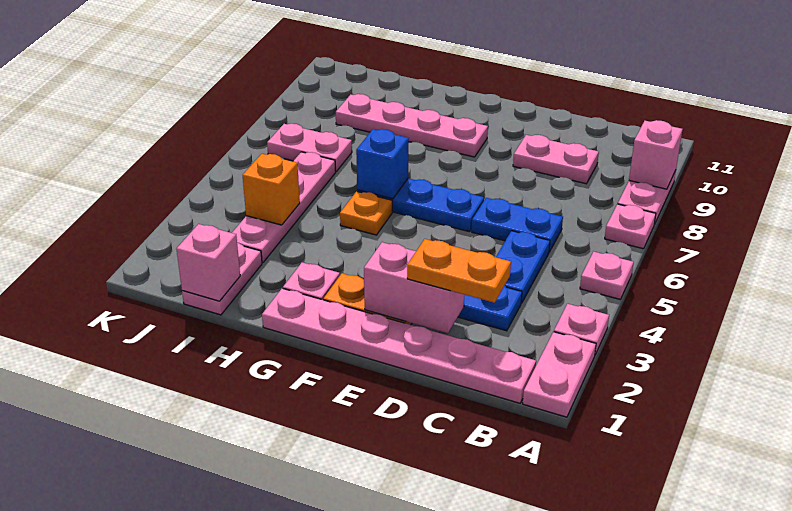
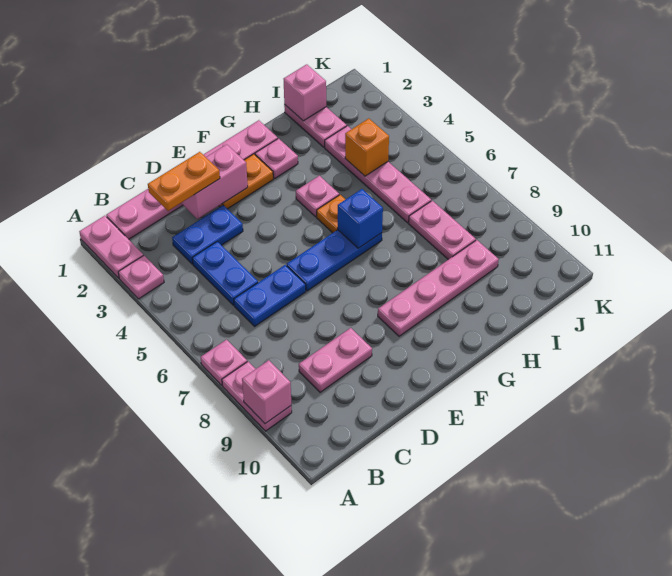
pink 1x1 plate [580,252,634,299] -> pink 1x1 plate moved to [296,176,339,217]
pink 1x2 plate [267,124,352,171] -> pink 1x2 plate turned to [409,201,476,260]

